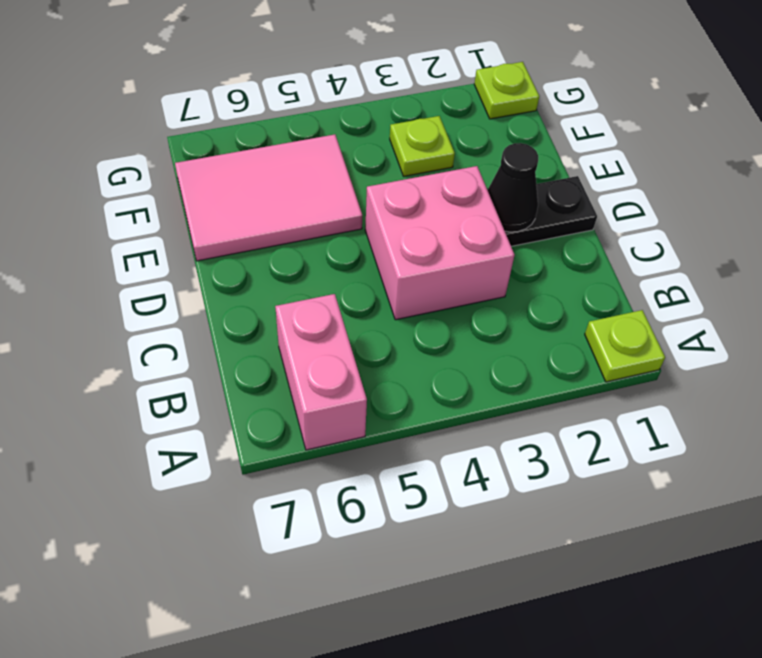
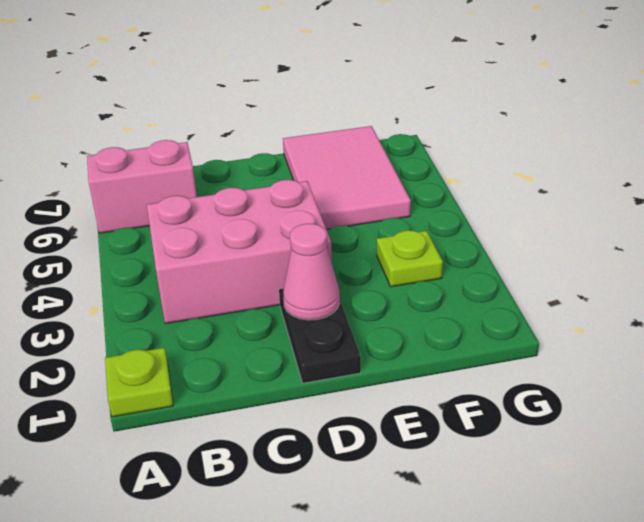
pink 2x2 brick [365,166,515,320] -> pink 2x3 brick [147,180,332,324]
black 1x1 cone [488,143,538,232] -> pink 1x1 cone [283,223,340,320]
lime 1x1 plate [474,62,539,119] -> none

